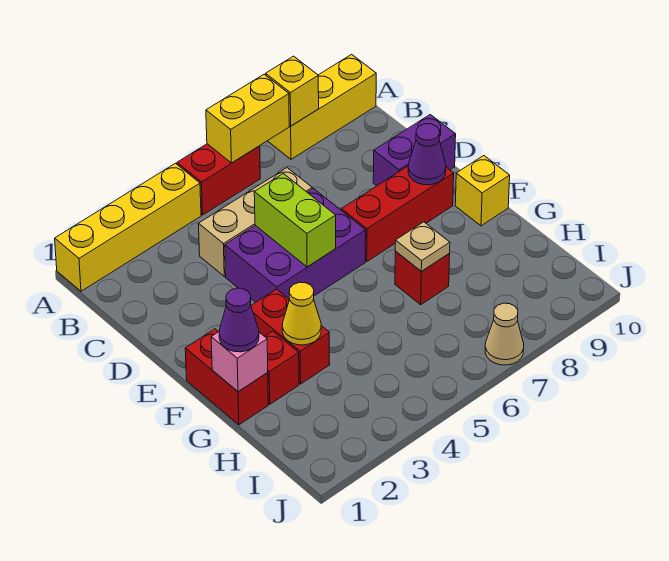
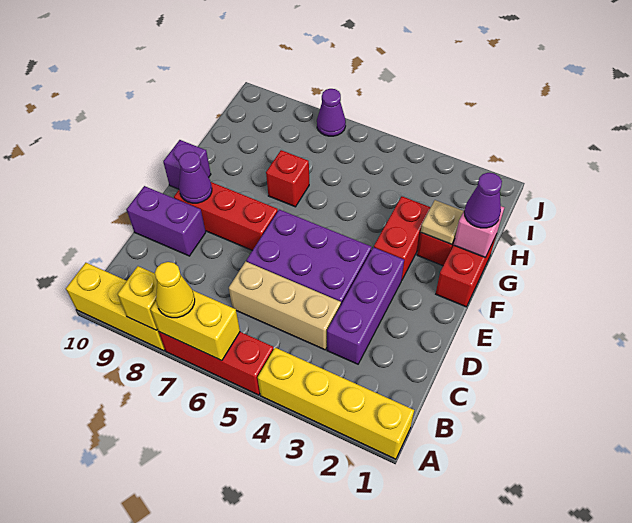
red 1x2 brick [177,144,260,215] -> red 1x3 brick [159,332,274,395]
none -> purple 1x3 brick [327,247,404,364]
lime 1x2 brick [254,174,336,267] -> none
yellow 1x1 brick [455,156,510,226] -> purple 1x1 brick [163,140,211,189]
yellow 1x1 cone [282,282,321,345] -> yellow 1x1 cone moved to [155,262,195,318]
tan 1x1 plate [395,222,450,272] -> tan 1x1 plate moved to [421,200,464,245]
tan 1x1 cone [485,303,524,365] -> purple 1x1 cone [317,89,346,136]

